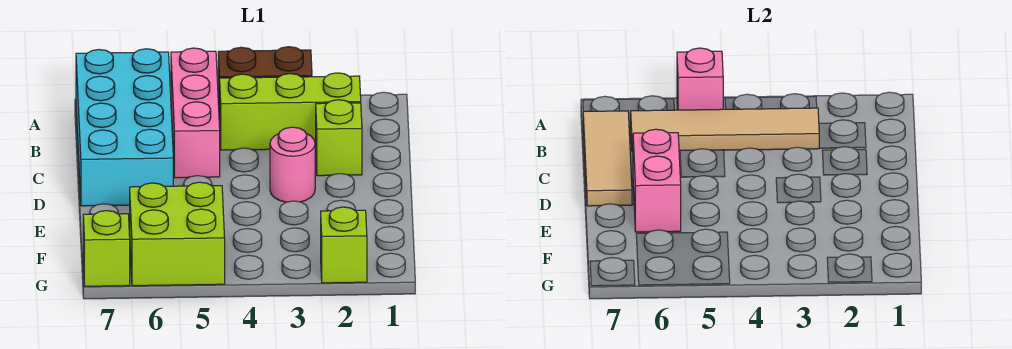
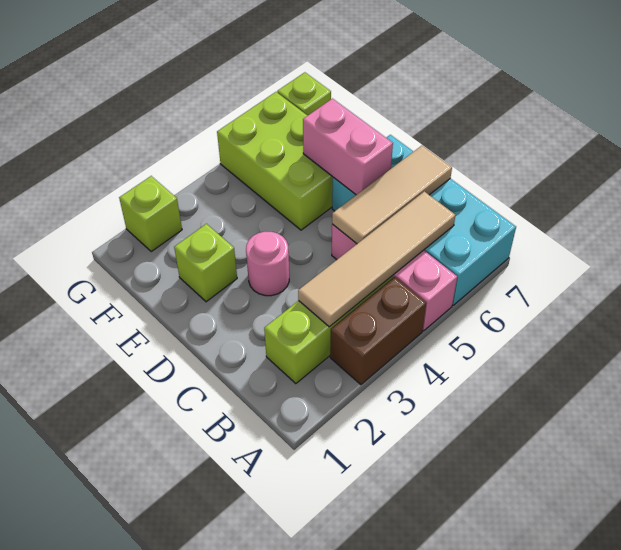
pink 1x1 brick [677,48,723,110] -> none
tan 1x3 tile [583,111,632,206] -> tan 1x3 tile turned to [332,146,452,244]
lime 1x1 brick [315,100,362,176] -> lime 1x1 brick moved to [174,224,237,302]
lime 2x2 brick [130,182,225,286] -> lime 2x3 brick [217,92,333,230]

